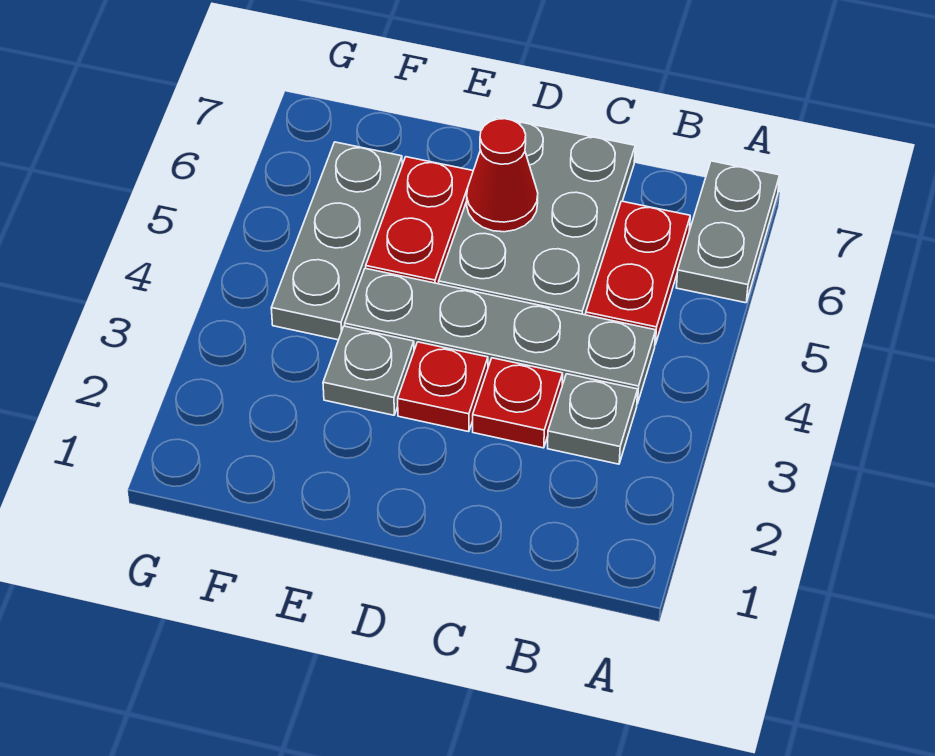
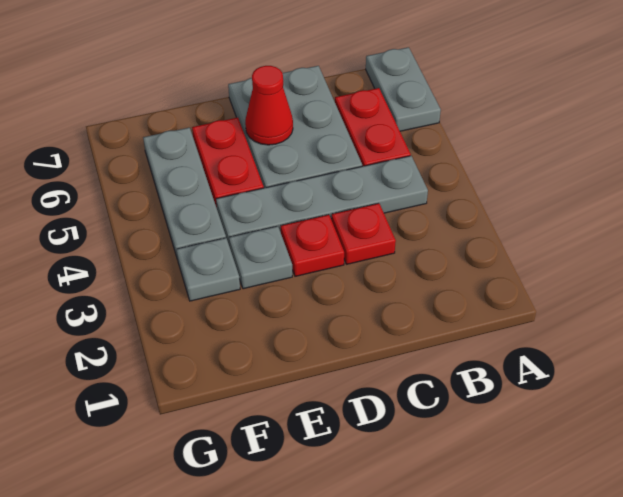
grey 1x1 plate [548,374,638,464] -> grey 1x1 plate moved to [176,238,240,301]

